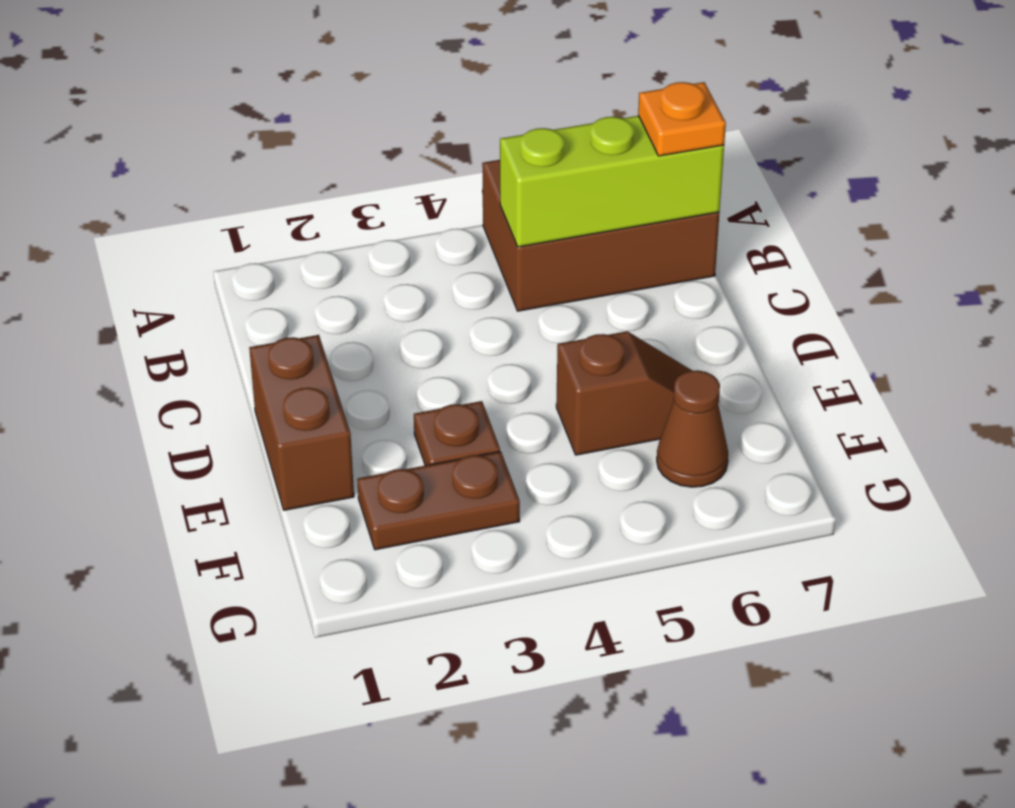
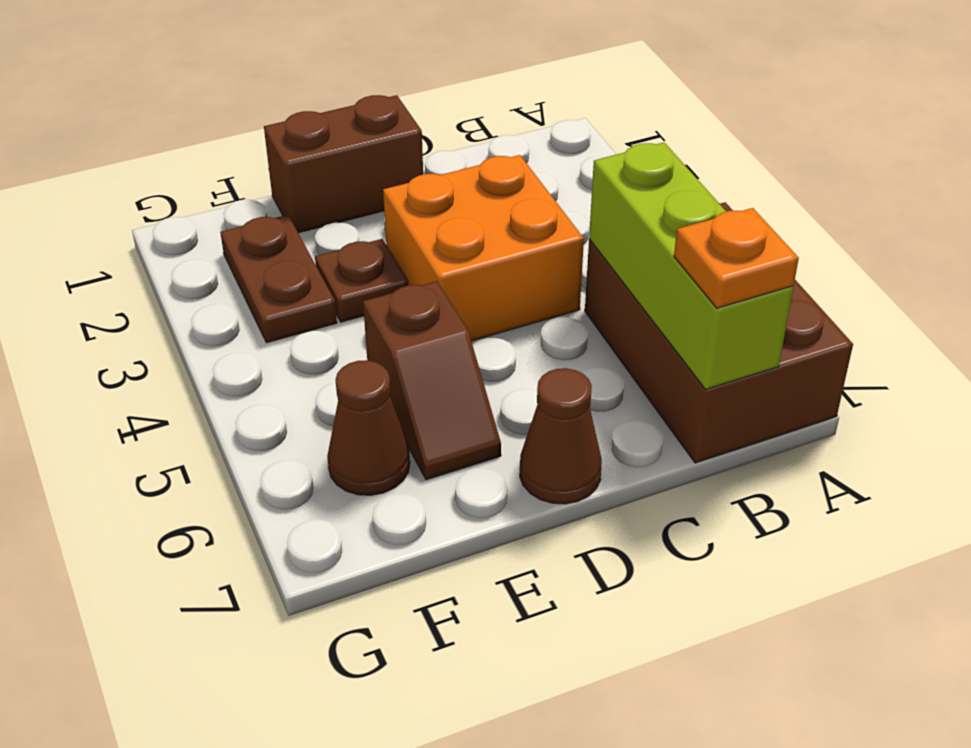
none -> orange 2x2 brick [383,155,584,341]
none -> brown 1x1 cone [520,368,602,504]

